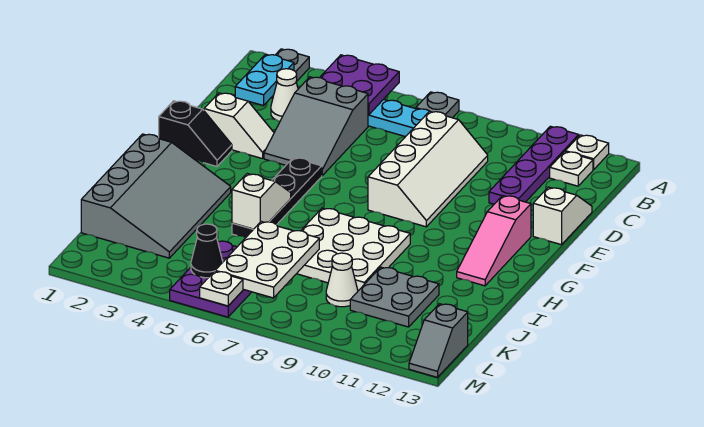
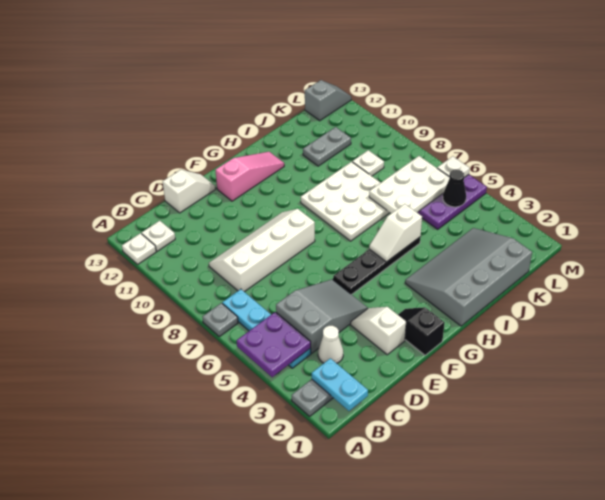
purple 1x4 plate [489,126,579,204] -> none
cyan 1x2 plate [235,54,294,106] -> cyan 1x2 plate turned to [312,358,368,411]
white 1x2 slope [533,187,592,245] -> white 1x2 slope turned to [163,170,216,213]
grey 2x2 plate [350,267,439,327] -> grey 1x2 plate [303,127,351,166]
white 1x1 cone [326,253,358,307] -> white 1x1 plate [352,150,384,176]

